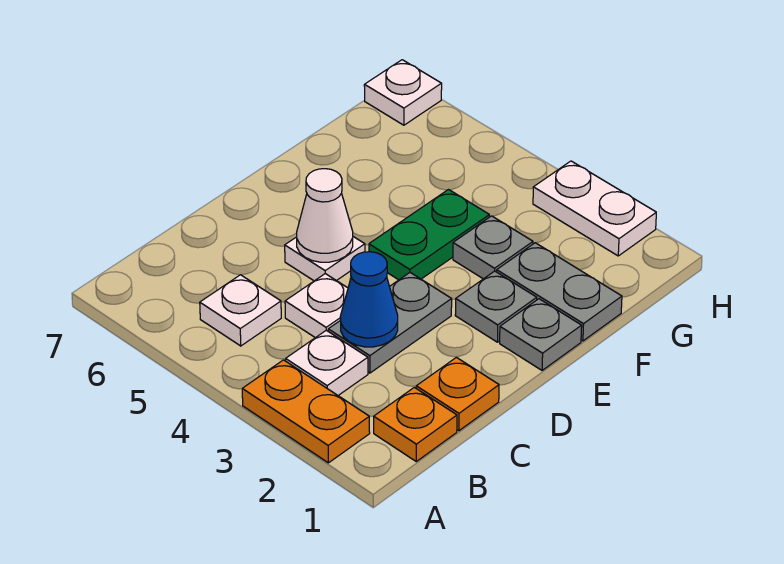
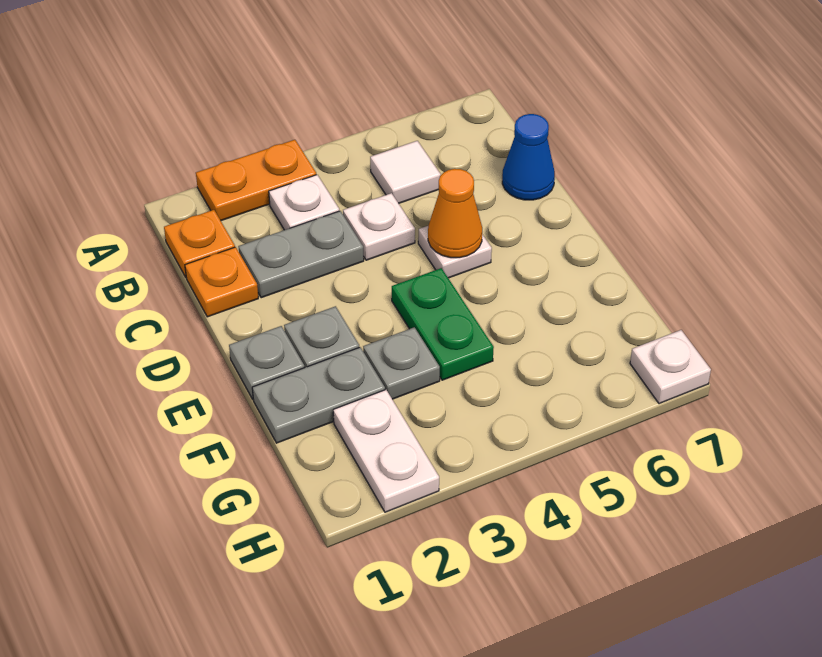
white 1x1 plate [200,275,281,346] -> white 1x1 tile [370,141,441,203]
grey 1x2 plate [328,273,452,373] -> grey 1x2 plate turned to [238,211,364,298]
blue 1x1 cone [340,252,398,347] -> blue 1x1 cone moved to [502,114,555,200]
white 1x1 cone [297,169,353,262] -> orange 1x1 cone [428,169,482,258]
white 1x2 plate [533,161,656,256] -> white 1x2 plate turned to [333,390,439,512]

